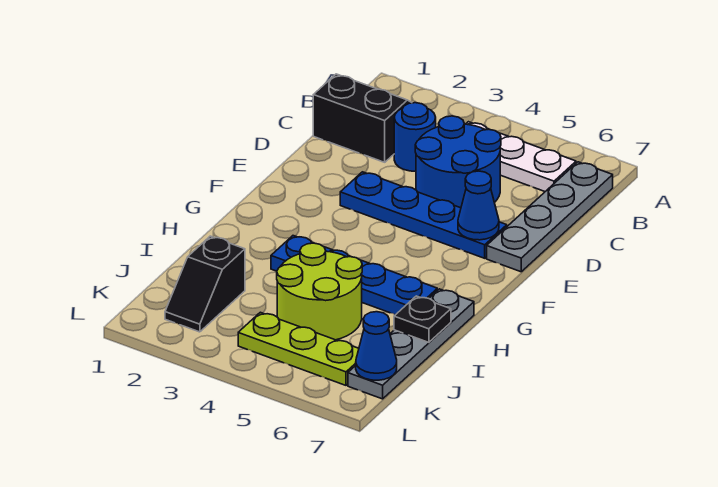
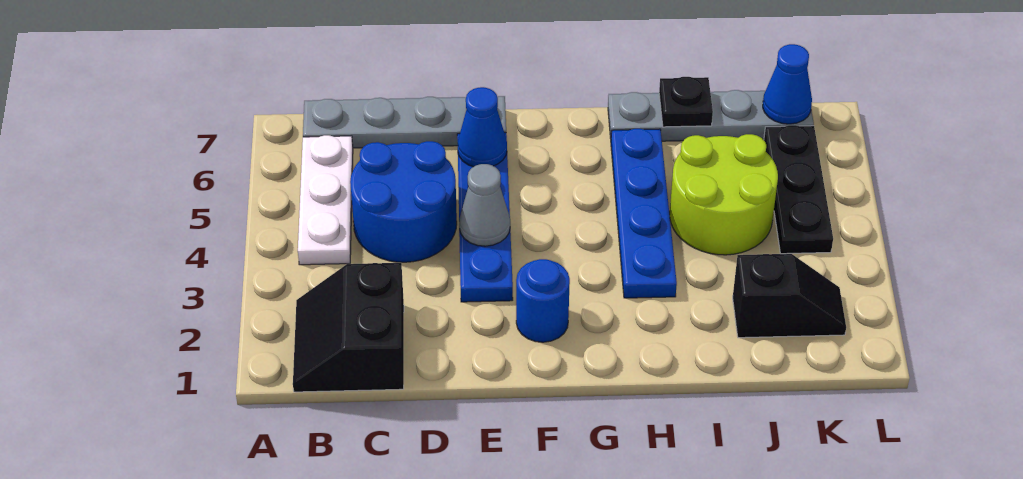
blue 1x1 round brick [394,103,436,171] -> blue 1x1 round brick moved to [516,259,570,342]
none -> grey 1x1 cone [459,164,510,246]
lime 1x3 plate [238,312,359,385] -> black 1x3 plate [764,125,833,254]

